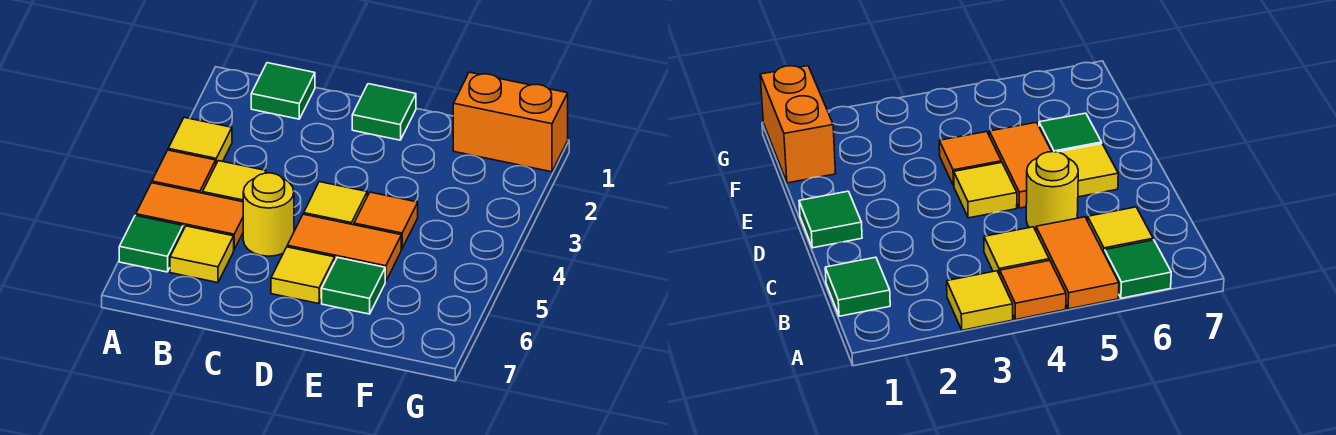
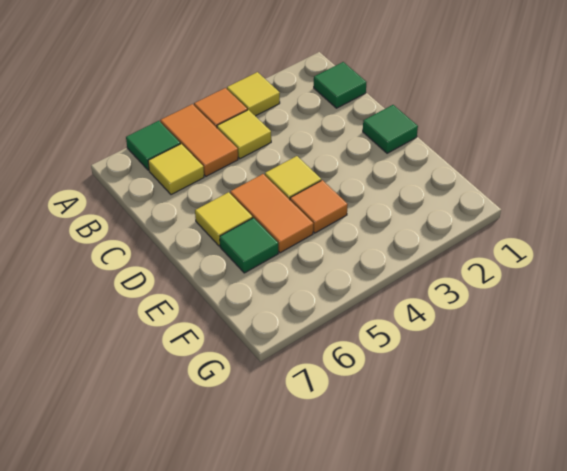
yellow 1x1 round brick [243,173,294,256] -> none
orange 1x2 brick [453,72,568,172] -> none

